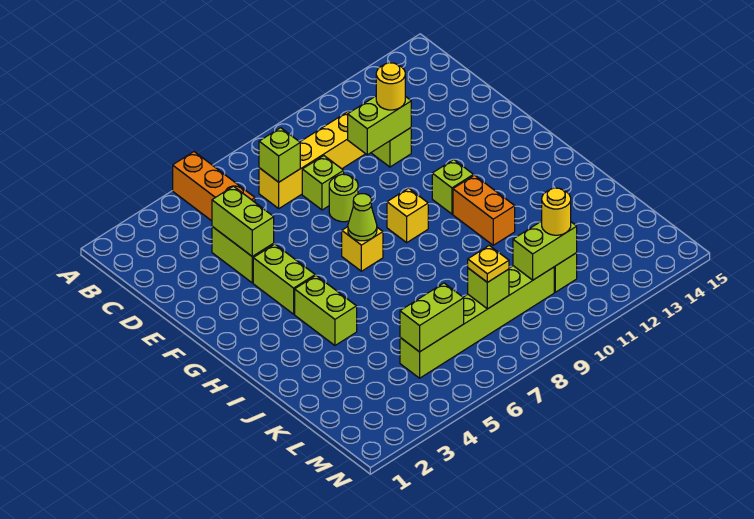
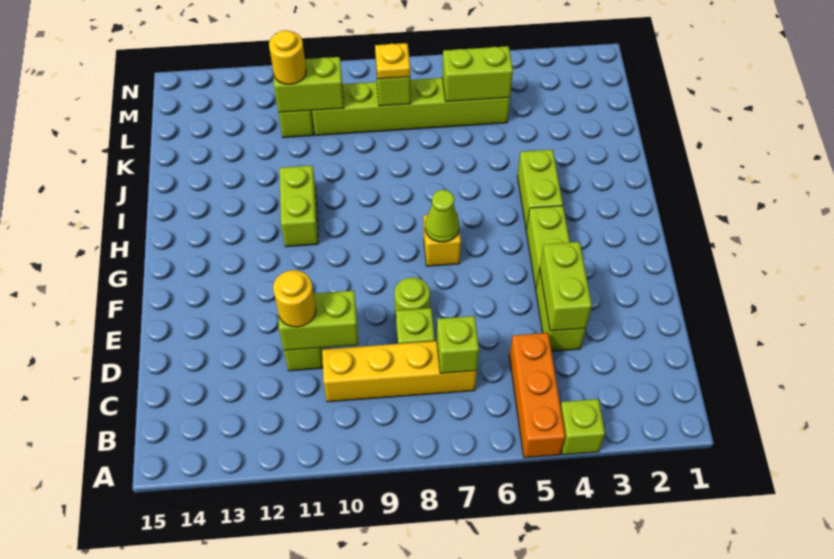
yellow 1x1 brick [387,188,428,242] -> none
lime 1x1 brick [432,159,473,214] -> lime 1x1 brick moved to [561,399,605,455]
orange 1x2 brick [453,175,515,245] -> lime 1x2 brick [280,166,318,247]

